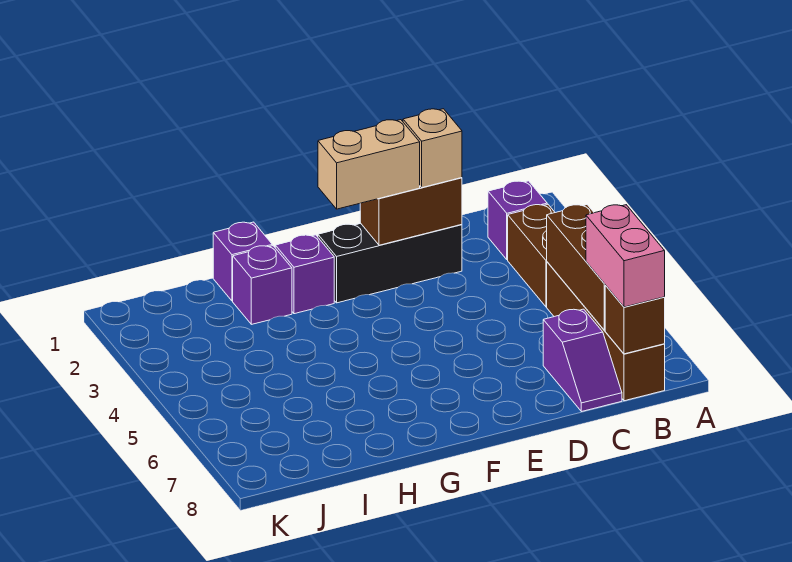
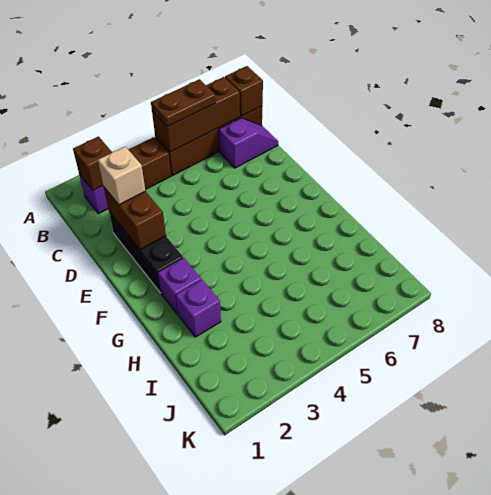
none -> brown 1x1 brick [73,137,112,191]
none -> brown 1x2 plate [151,79,216,127]
pink 1x2 brick [586,205,665,307] -> none
tan 1x2 brick [318,120,420,209] -> none
purple 1x1 brick [213,222,272,301] -> none

